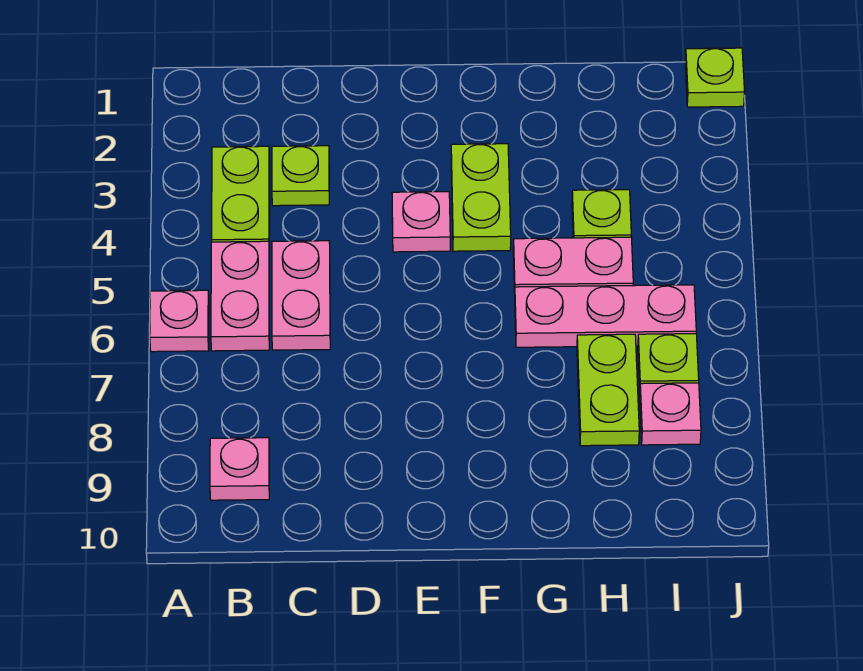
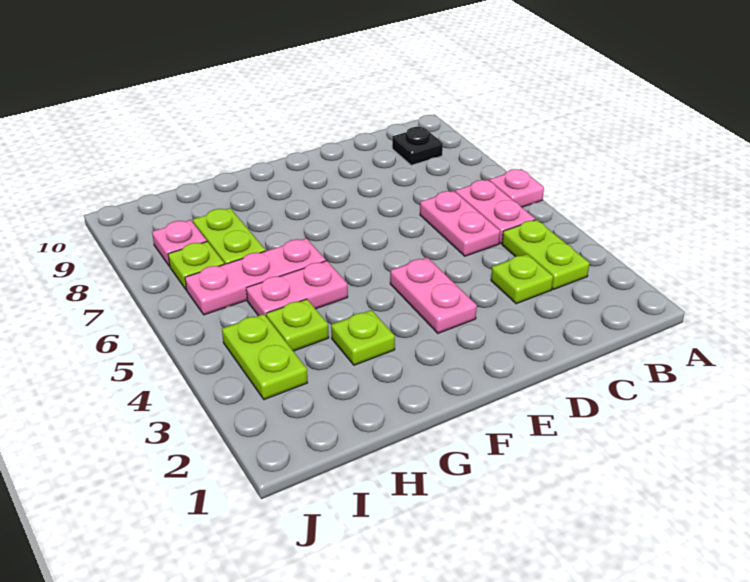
pink 1x1 plate [210,438,269,500] -> black 1x1 plate [392,127,443,165]
pink 1x1 plate [392,192,450,252] -> pink 1x2 plate [390,257,477,333]
lime 1x2 plate [451,144,511,251] -> lime 1x2 plate moved to [222,314,307,400]
lime 1x1 plate [685,48,745,107] -> lime 1x1 plate moved to [331,310,395,365]

